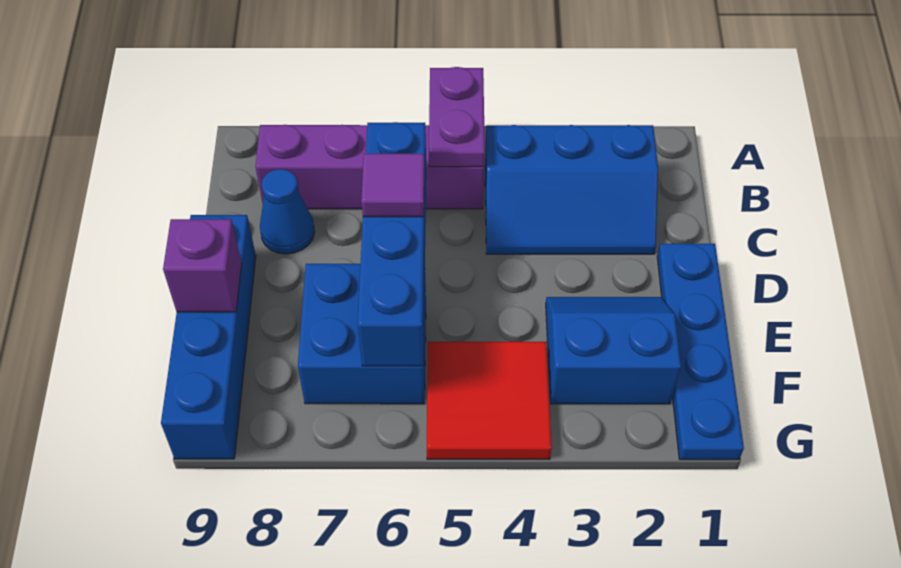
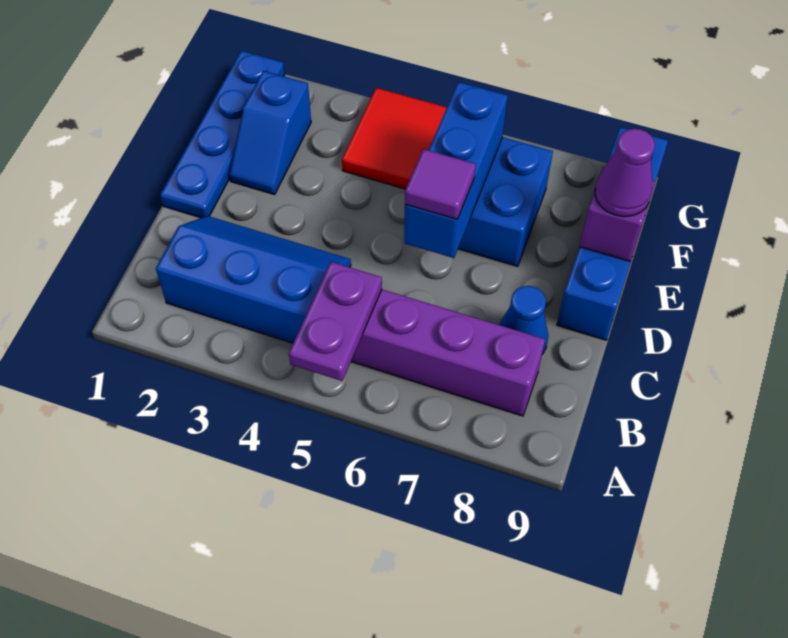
blue 1x4 brick [358,122,426,366] -> blue 1x3 brick [404,82,508,258]
blue 2x2 slope [546,297,681,404] -> blue 1x2 slope [229,71,311,195]
none -> purple 1x1 cone [595,129,655,217]

